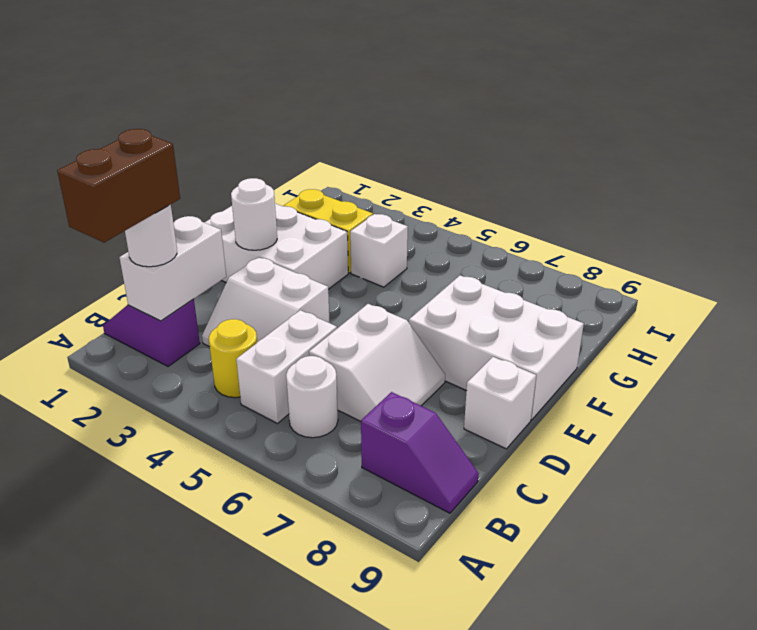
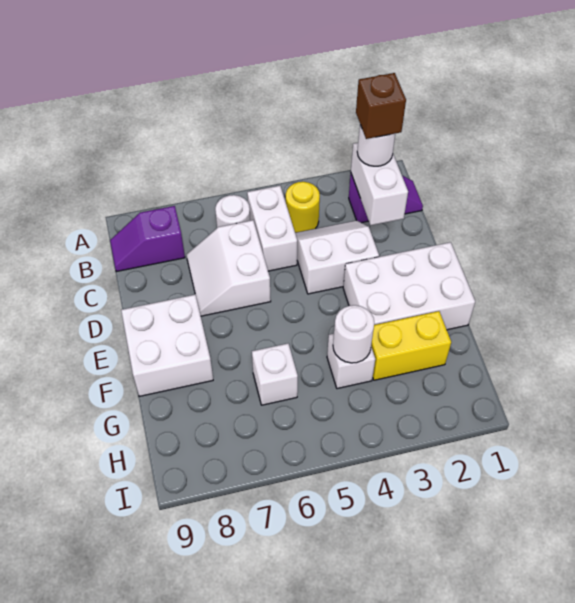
brown 1x2 brick [57,129,180,243] -> brown 1x1 brick [356,73,406,139]
white 1x1 brick [464,357,536,449] -> white 1x1 brick moved to [252,344,298,405]
white 1x1 round brick [231,178,277,250] -> white 1x1 round brick moved to [333,305,374,363]
white 2x3 brick [409,275,584,420] -> white 2x2 brick [121,294,213,396]

